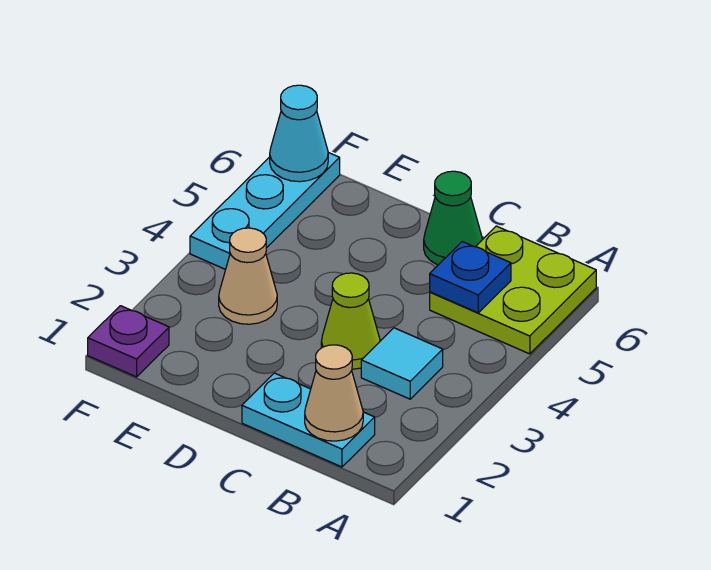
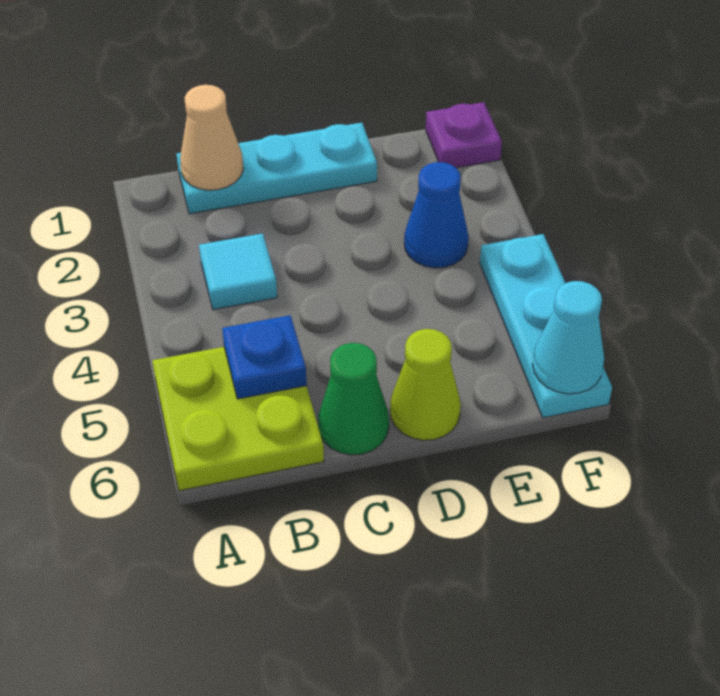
cyan 1x2 plate [242,373,375,467] -> cyan 1x3 plate [177,123,377,214]
lime 1x1 cone [321,273,380,369] -> lime 1x1 cone moved to [390,329,461,440]
tan 1x1 cone [219,228,277,324] -> blue 1x1 cone [404,162,469,268]

